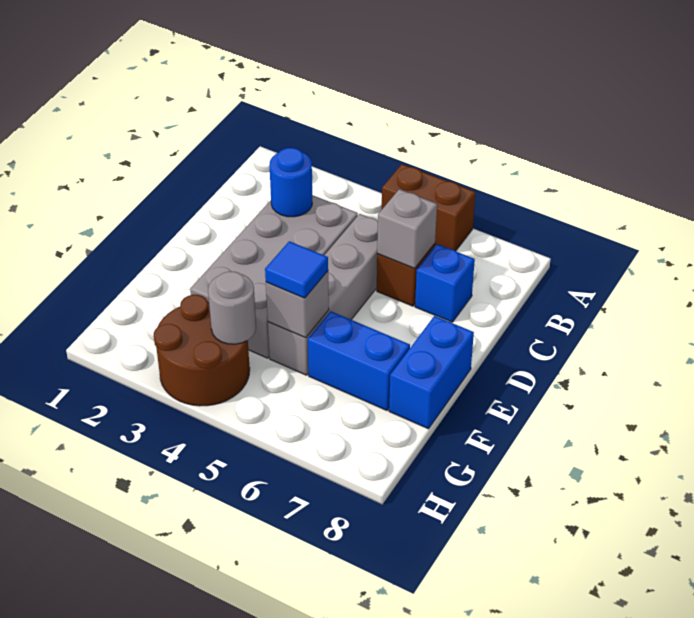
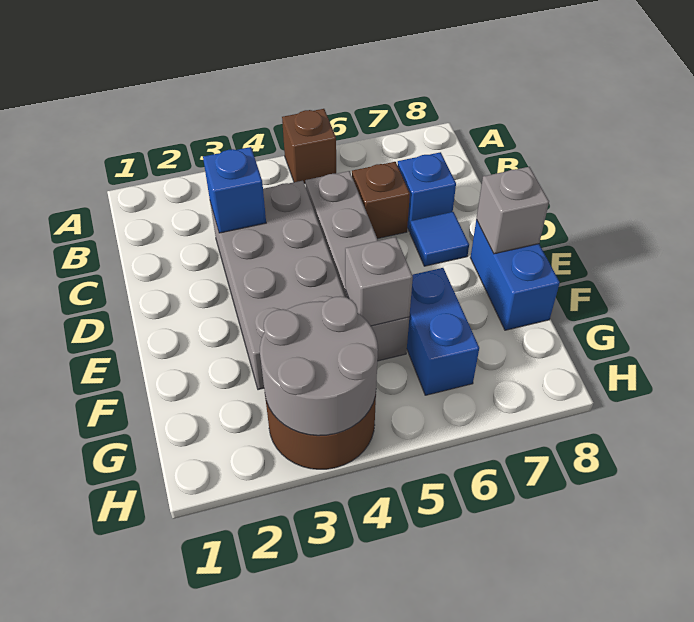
brown 1x2 brick [382,164,475,251] -> brown 1x1 brick [282,109,336,184]
blue 1x1 round brick [270,148,312,217] -> blue 1x1 brick [203,147,266,233]
grey 1x1 brick [377,189,437,268] -> grey 1x1 brick moved to [476,167,549,254]
blue 1x1 tile [265,241,328,298] -> blue 1x1 tile moved to [410,212,469,266]
blue 1x2 brick [308,311,410,410] -> blue 1x2 brick turned to [407,268,479,395]
grey 1x1 round brick [208,271,256,344] -> grey 2x2 round brick [260,296,378,436]

